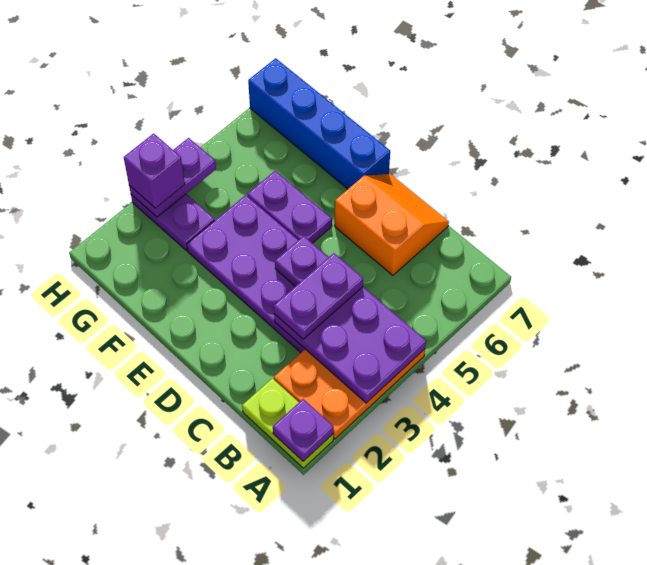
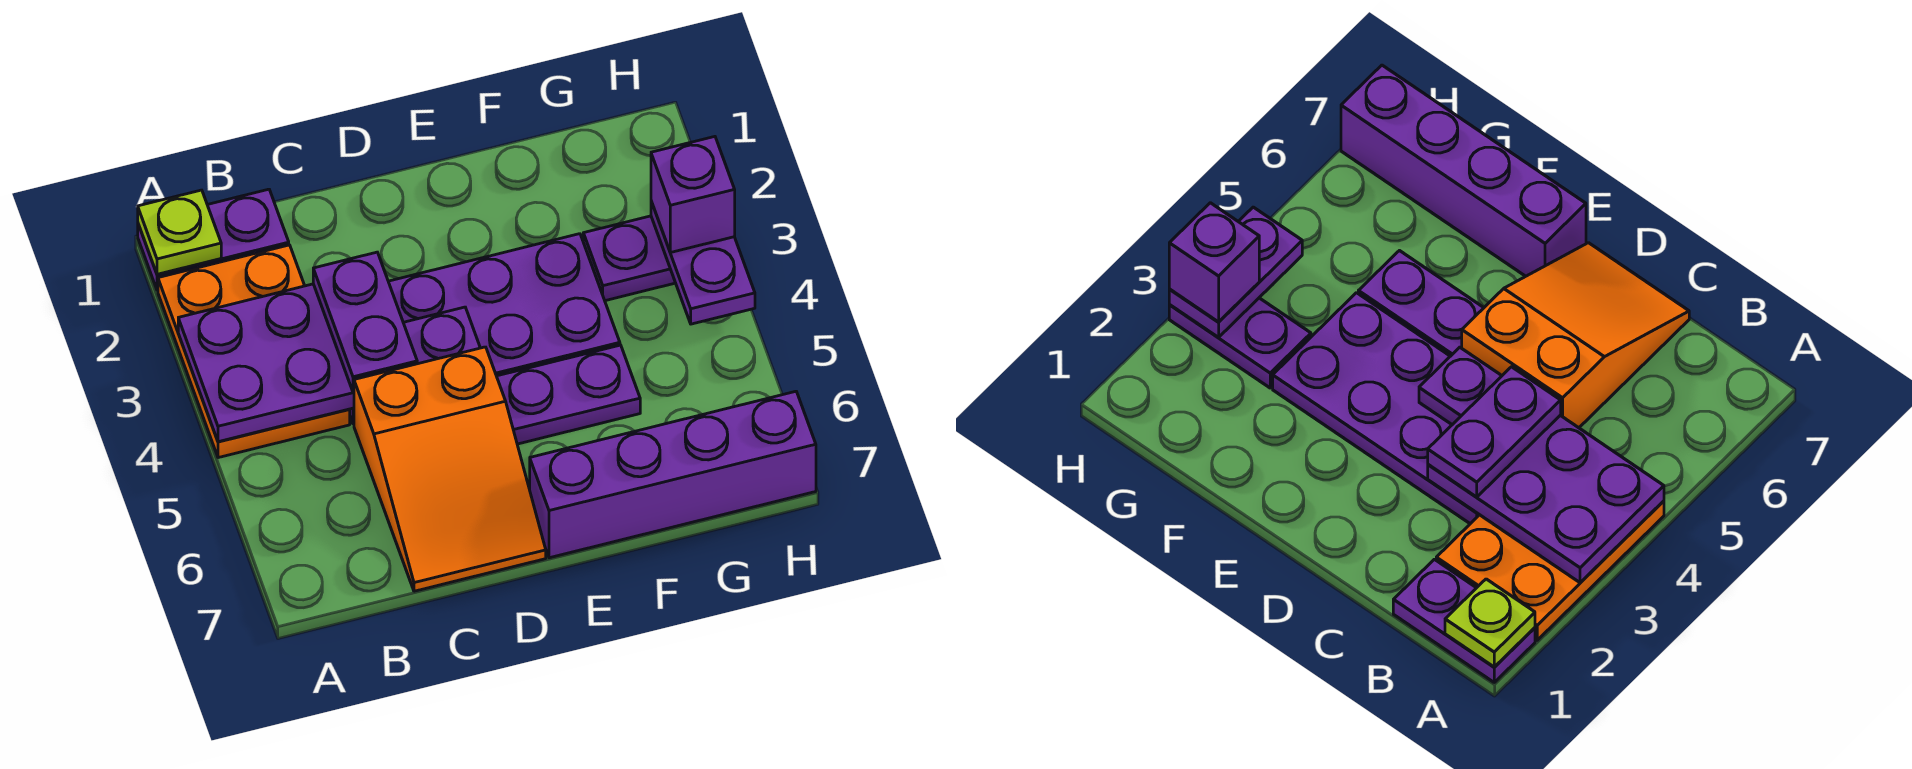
lime 1x2 plate [242,378,333,468] -> purple 1x2 plate [138,189,289,290]
purple 1x1 plate [273,399,334,461] -> lime 1x1 plate [138,190,221,274]
orange 2x2 slope [335,174,449,275] -> orange 2x3 slope [354,347,546,591]
blue 1x4 brick [248,58,390,189] -> purple 1x4 brick [530,391,816,558]

